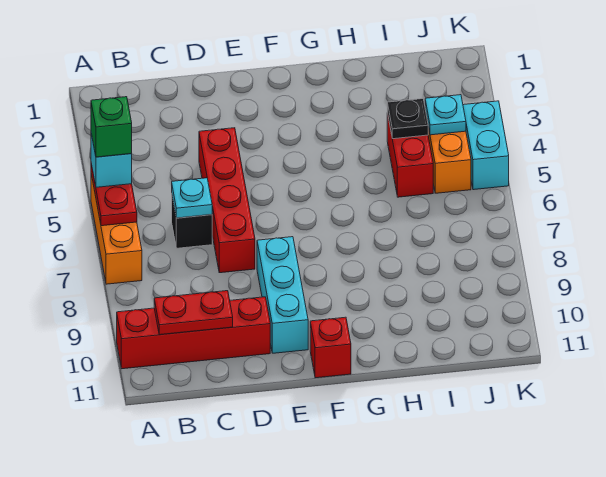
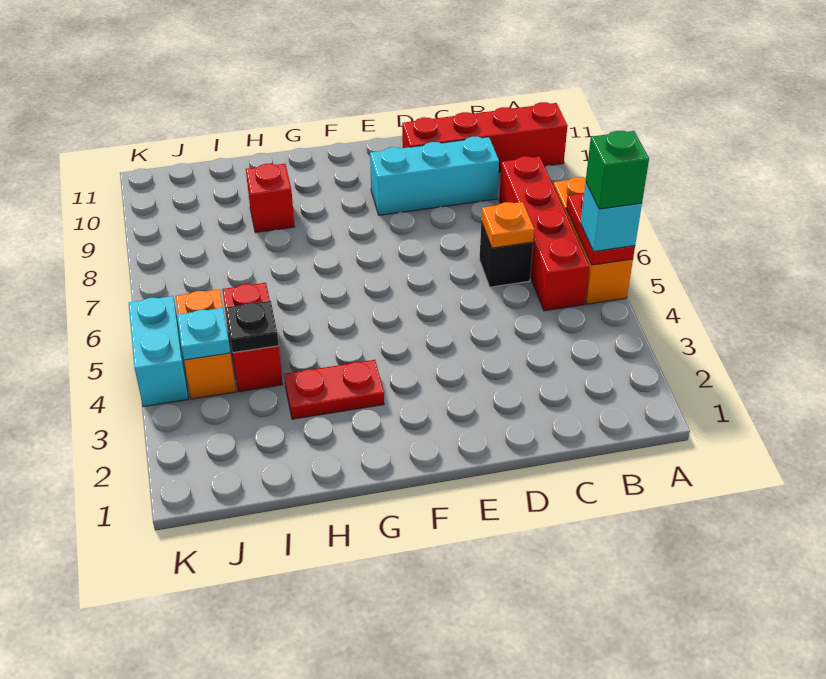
red 1x2 plate [154,291,233,335] -> red 1x2 plate moved to [284,360,384,419]
cyan 1x1 plate [172,178,212,218] -> orange 1x1 plate [481,202,534,248]
red 1x4 brick [199,128,255,273] -> red 1x4 brick moved to [499,156,589,311]
cyan 1x3 brick [257,237,308,353] -> cyan 1x3 brick turned to [370,137,499,215]
red 1x1 brick [310,317,351,378] -> red 1x1 brick moved to [246,164,295,233]

